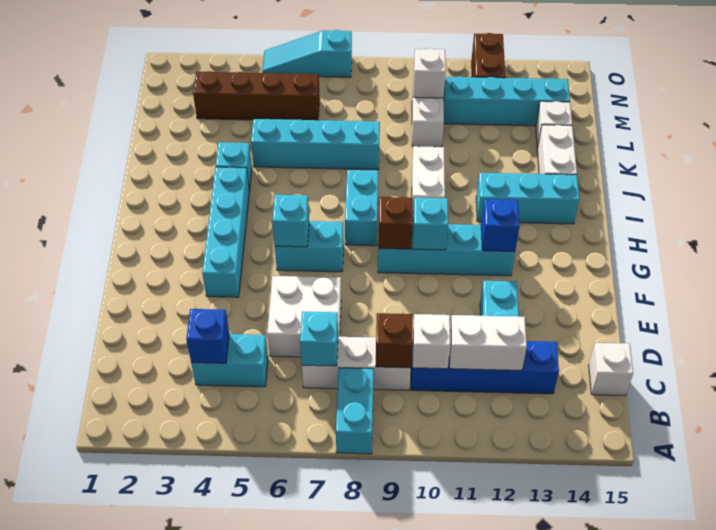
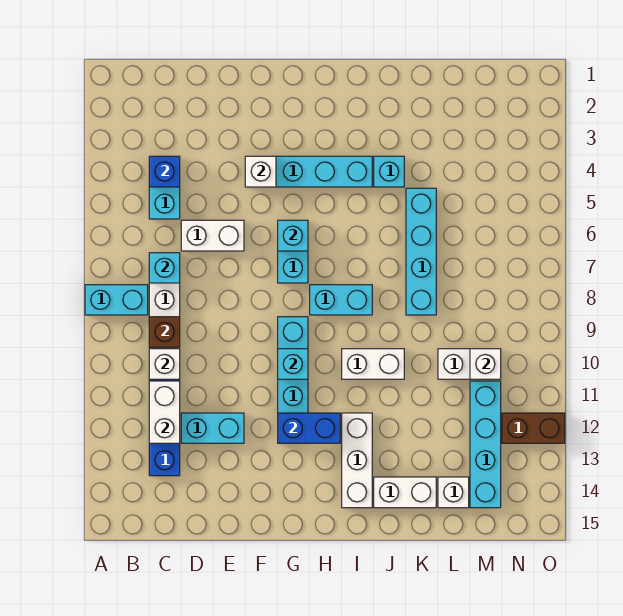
white 1x1 brick [589,343,633,396] -> white 1x1 brick moved to [245,156,276,187]
white 2x2 brick [267,276,341,357] -> white 1x2 brick [181,220,244,251]
brown 1x1 brick [378,197,413,249] -> none
blue 1x1 brick [481,199,519,252] -> blue 1x2 brick [278,413,340,443]
cyan 1x3 brick [476,173,579,224] -> white 1x3 brick [342,413,372,508]
brown 1x4 brick [193,71,320,120] -> none
cyan 1x3 slope [262,30,352,77] -> none

